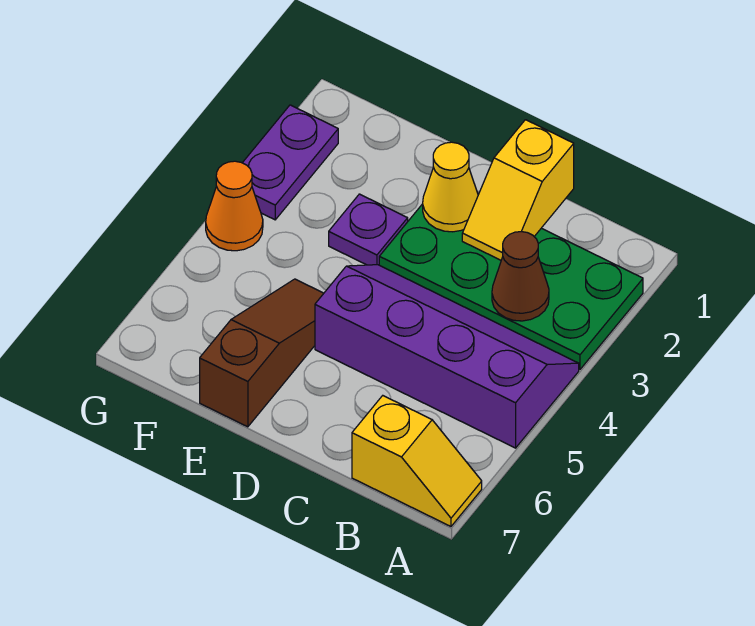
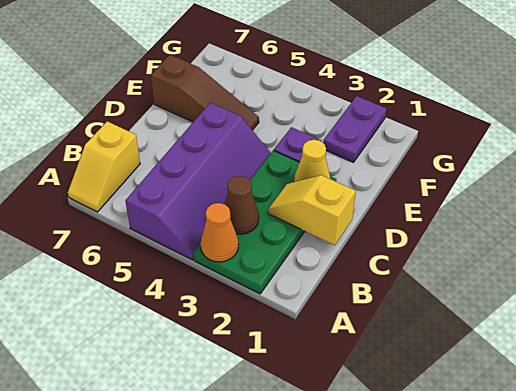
purple 1x2 plate [243,105,338,220] -> purple 1x2 plate turned to [324,96,386,162]
orange 1x1 cone [206,161,263,251] -> orange 1x1 cone moved to [200,203,239,262]

